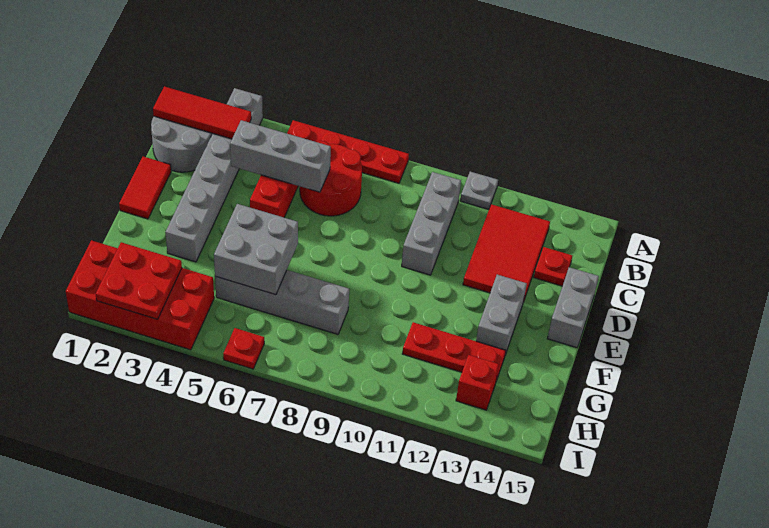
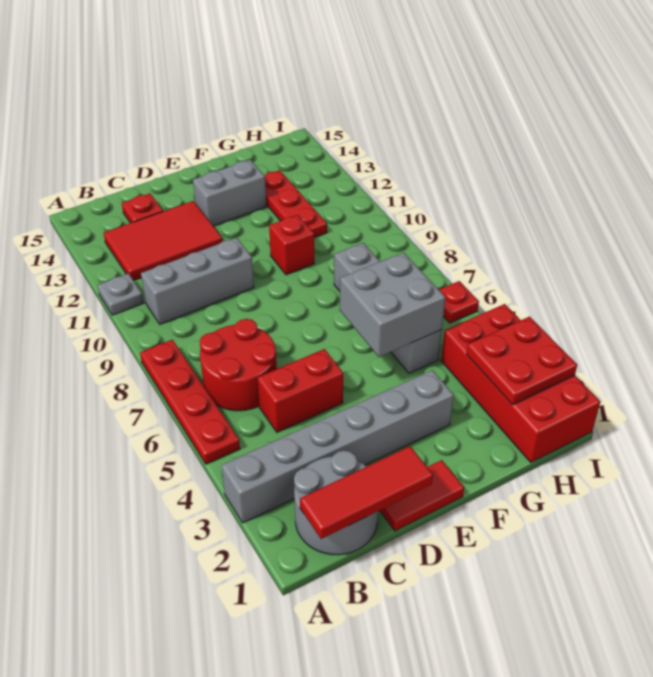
red 1x3 tile [153,86,251,139] -> red 1x3 tile turned to [300,446,433,539]
grey 1x3 brick [230,120,331,192] -> none
grey 1x2 brick [547,267,599,348] -> none
red 1x1 brick [456,355,499,410] -> red 1x1 brick moved to [269,215,314,275]

